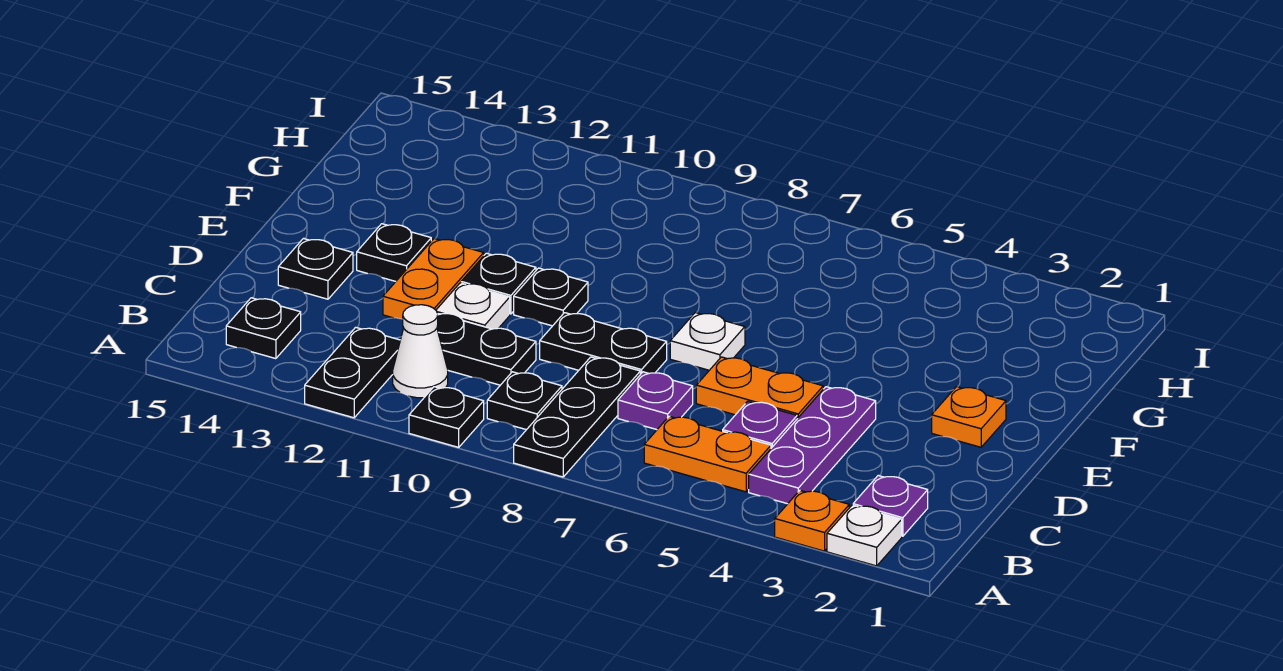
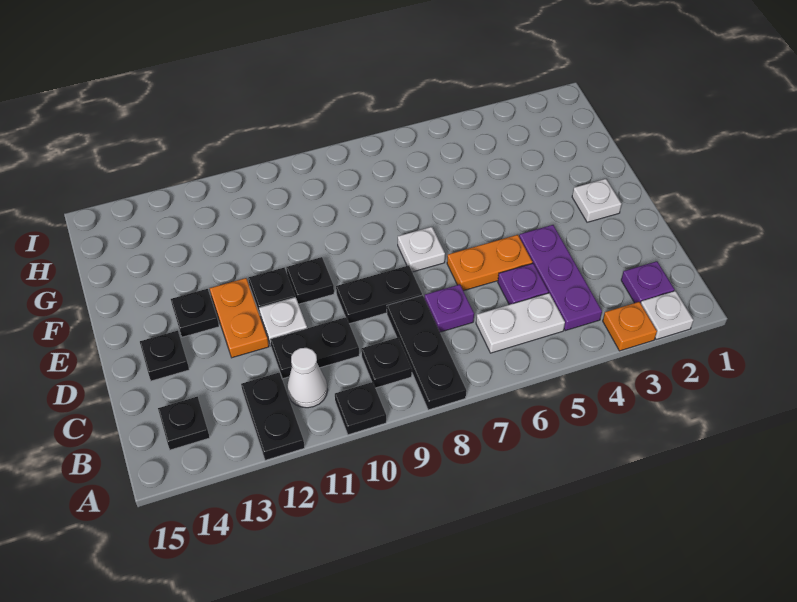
orange 1x2 plate [644,416,771,492] -> white 1x2 plate [476,293,565,353]
orange 1x1 plate [932,387,1006,447] -> white 1x1 plate [572,179,622,222]

